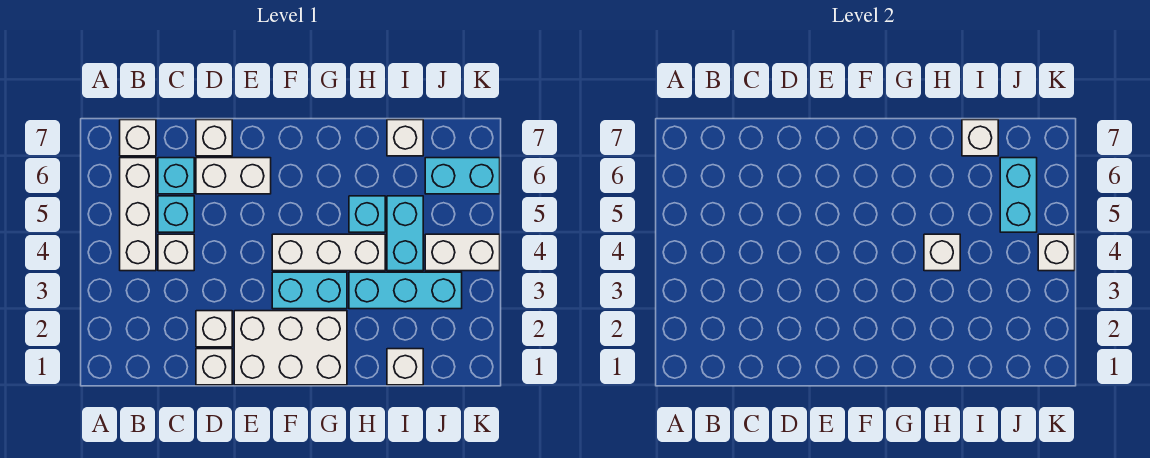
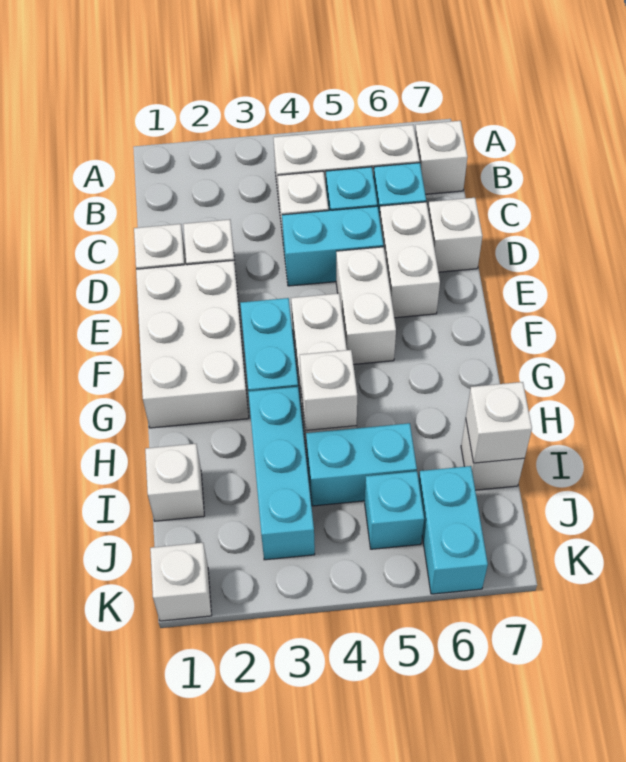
cyan 1x1 brick [349,196,385,232] -> cyan 1x1 brick moved to [365,471,424,549]
white 1x2 brick [425,234,500,271] -> white 1x2 brick moved to [336,247,396,365]
cyan 1x2 brick [1000,158,1037,232] -> cyan 1x2 brick moved to [282,206,383,286]
white 1x1 brick [1038,234,1075,271] -> white 1x1 brick moved to [150,543,212,621]

